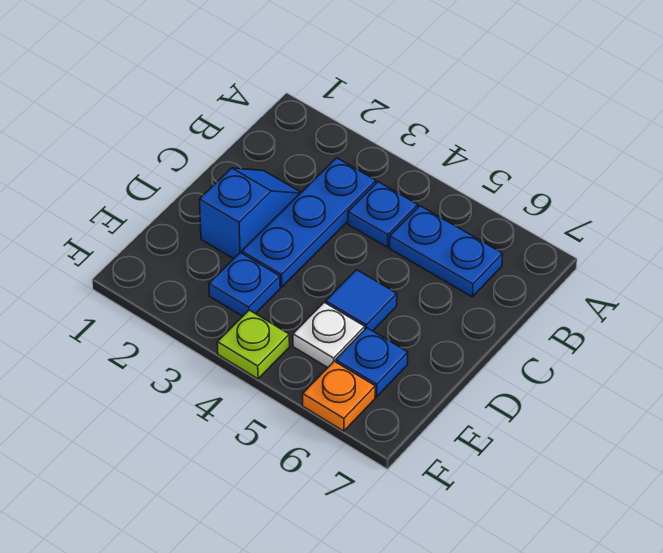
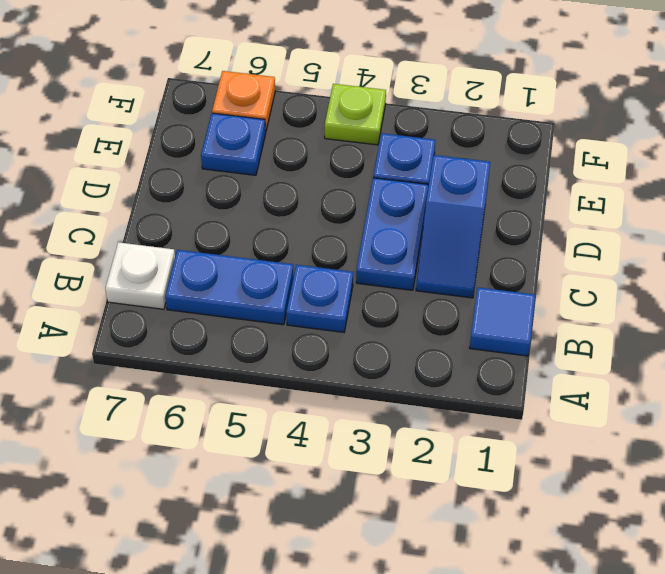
blue 1x3 plate [242,158,376,287] -> blue 1x2 plate [356,178,428,290]
blue 1x1 tile [326,270,397,331] -> blue 1x1 tile moved to [470,287,535,356]
white 1x1 plate [293,302,365,367] -> white 1x1 plate moved to [105,242,175,309]

